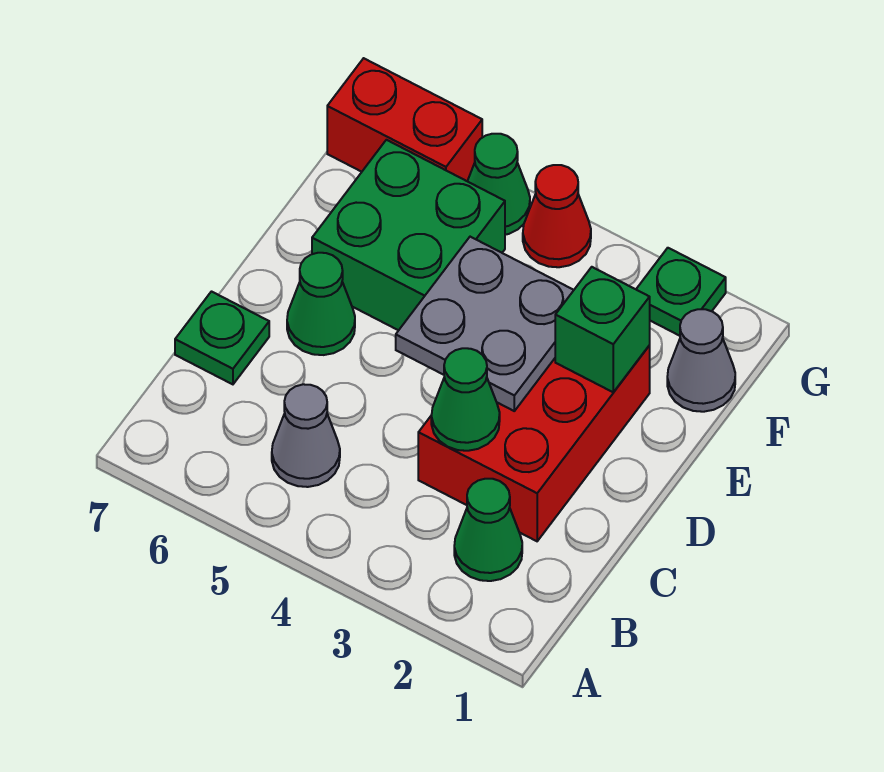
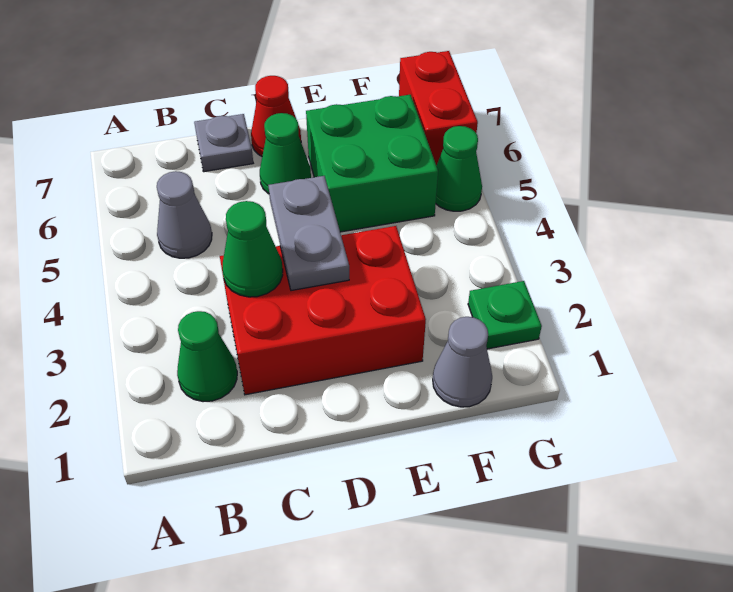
green 1x1 plate [175,292,269,384] -> grey 1x1 plate [194,114,253,172]
grey 2x2 plate [396,237,574,411] -> grey 1x2 plate [268,176,349,291]
green 1x1 brick [555,267,650,392] -> none
red 1x1 cone [523,165,591,267] -> red 1x1 cone moved to [251,76,301,156]

